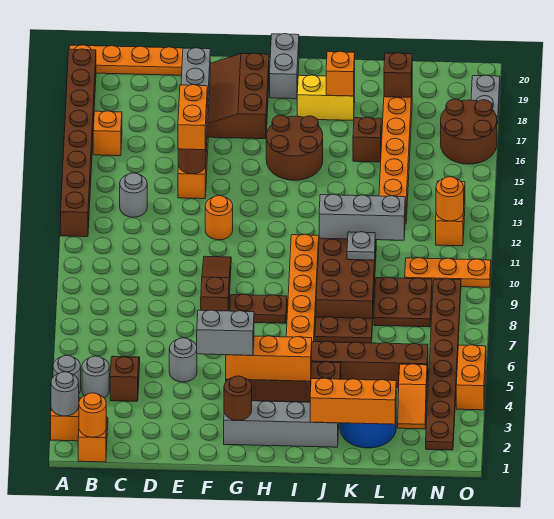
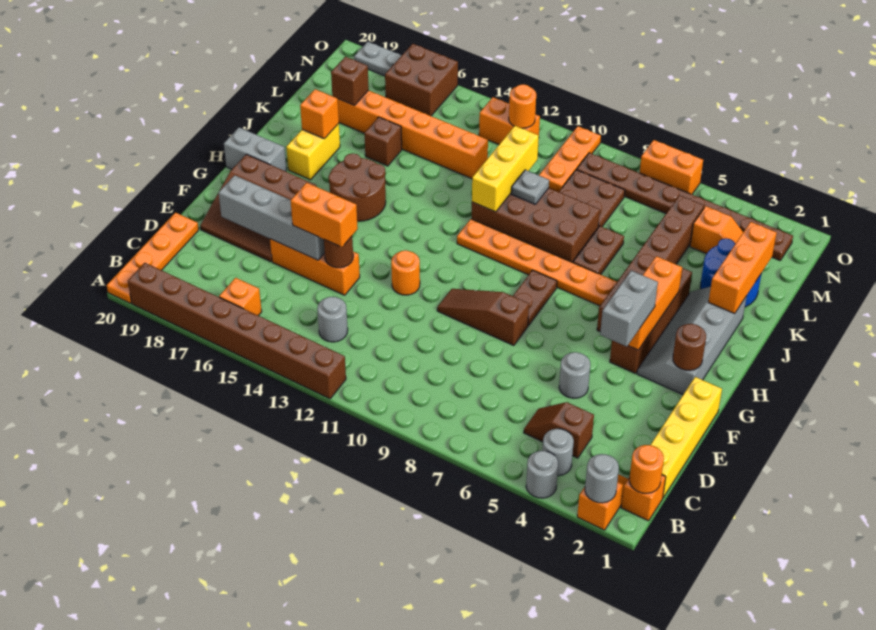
none -> yellow 1x4 brick [651,377,722,497]
grey 1x3 brick [319,194,405,240] -> yellow 1x3 brick [472,126,539,212]
brown 2x2 round brick [441,99,497,164] -> brown 2x2 brick [385,44,458,116]
orange 1x2 brick [456,345,486,410] -> orange 1x2 brick moved to [640,140,703,194]

